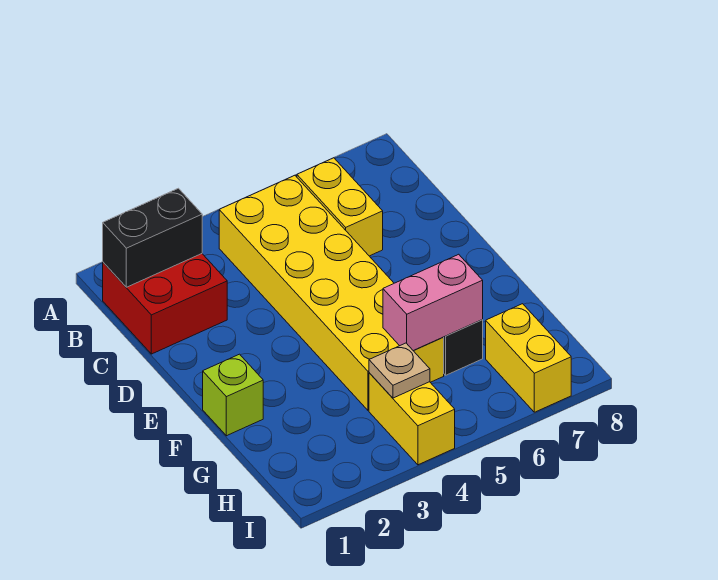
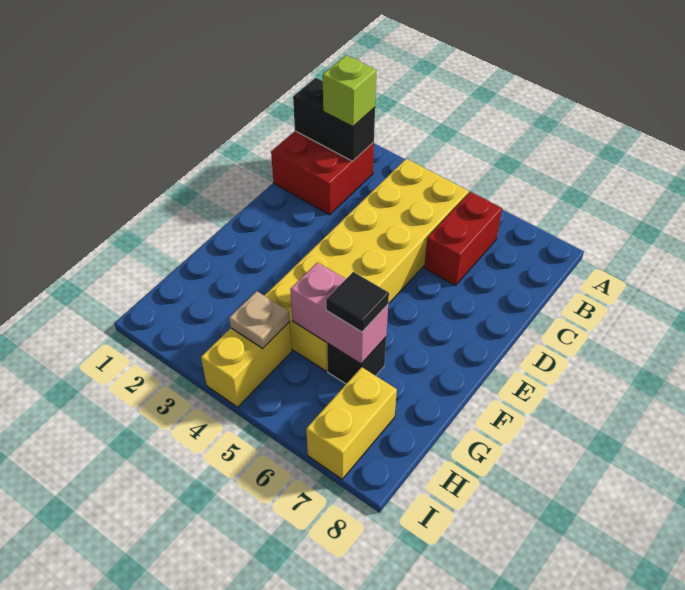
yellow 1x2 brick [297,158,383,256] -> red 1x2 brick [424,192,502,286]
lime 1x1 brick [203,354,263,436] -> lime 1x1 brick moved to [323,55,376,127]
none -> black 1x1 tile [326,272,389,332]

